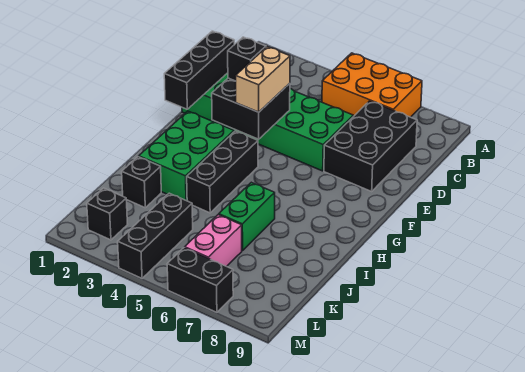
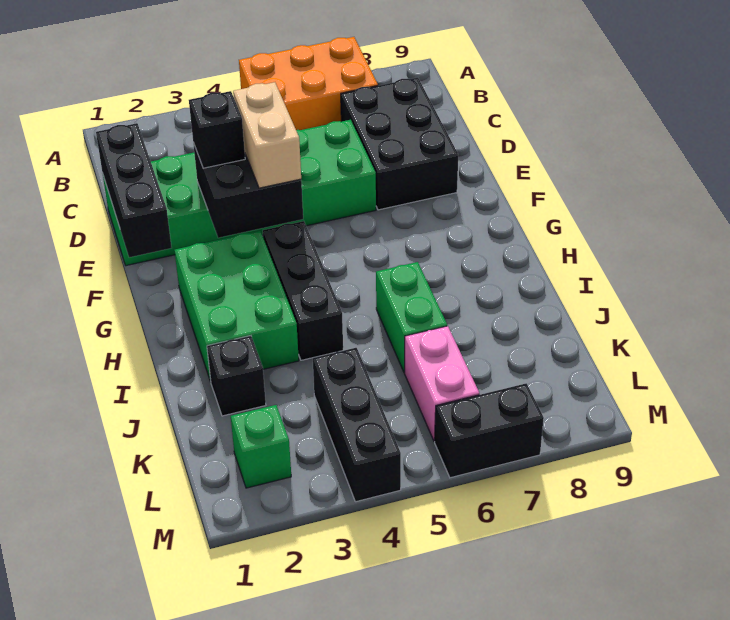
black 1x1 brick [87,188,128,240] -> green 1x1 brick [231,405,291,488]

